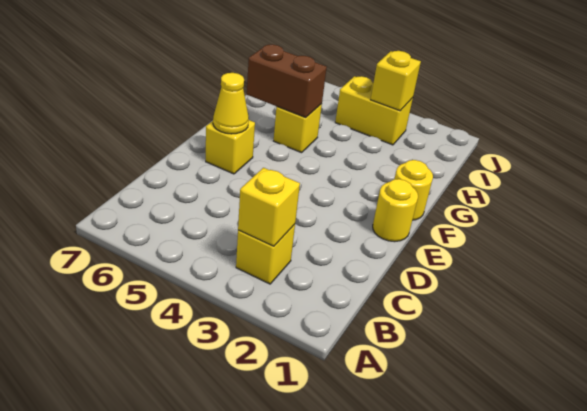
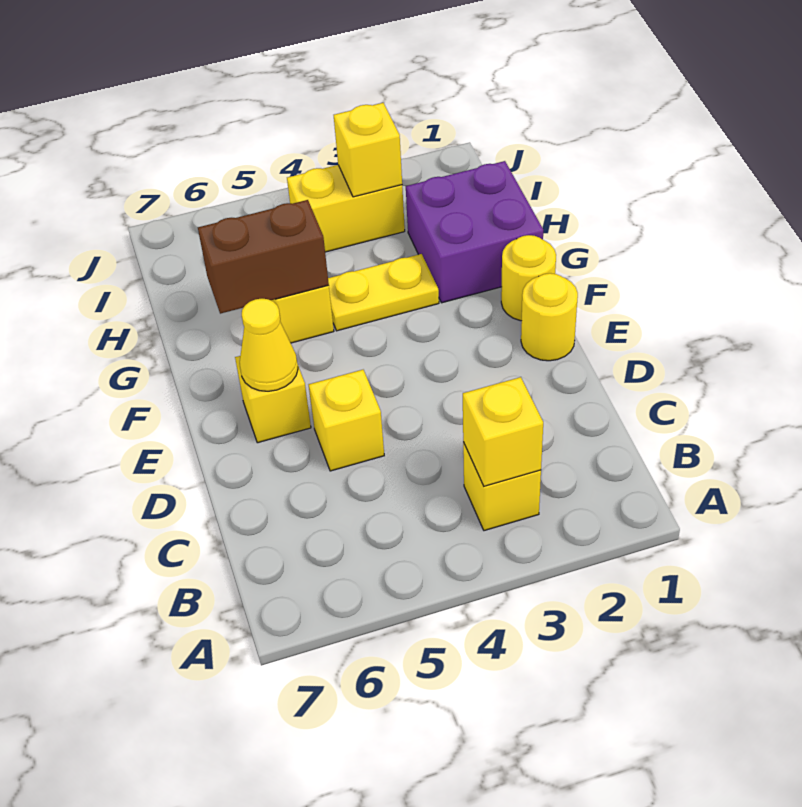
none -> yellow 1x1 brick [309,370,384,471]
none -> purple 2x2 brick [406,161,543,303]
none -> yellow 1x2 plate [328,254,439,331]

